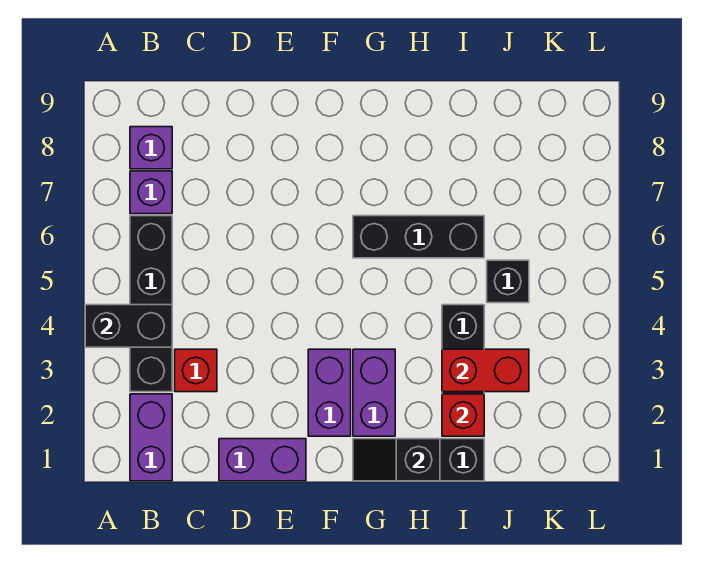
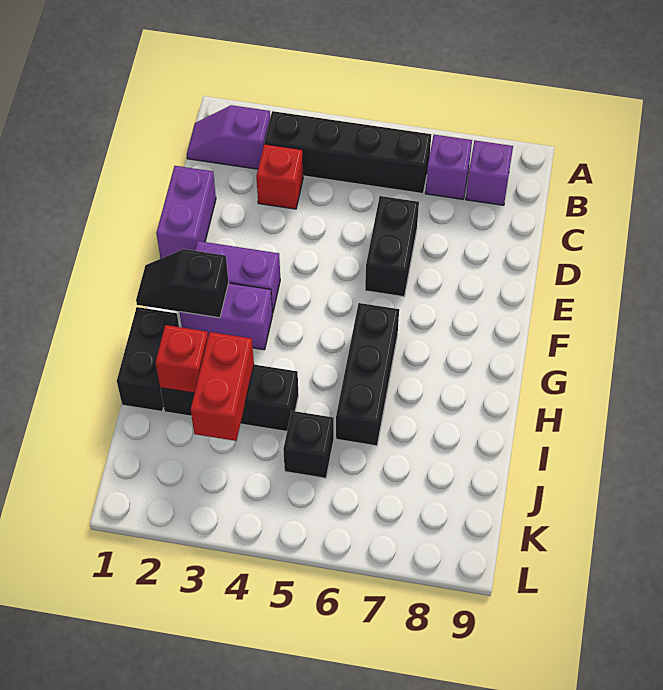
black 1x2 brick [85,305,172,347] -> black 1x2 brick moved to [365,196,419,297]
purple 1x2 brick [130,394,172,481] -> purple 1x2 slope [187,105,270,169]
black 1x2 slope [353,439,440,481] -> black 1x2 slope turned to [136,249,229,318]

